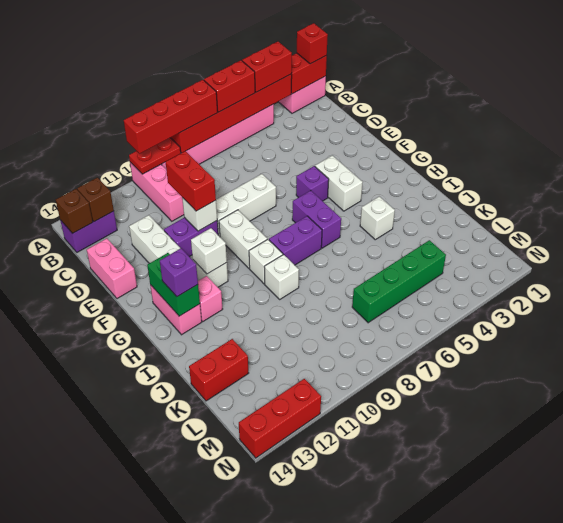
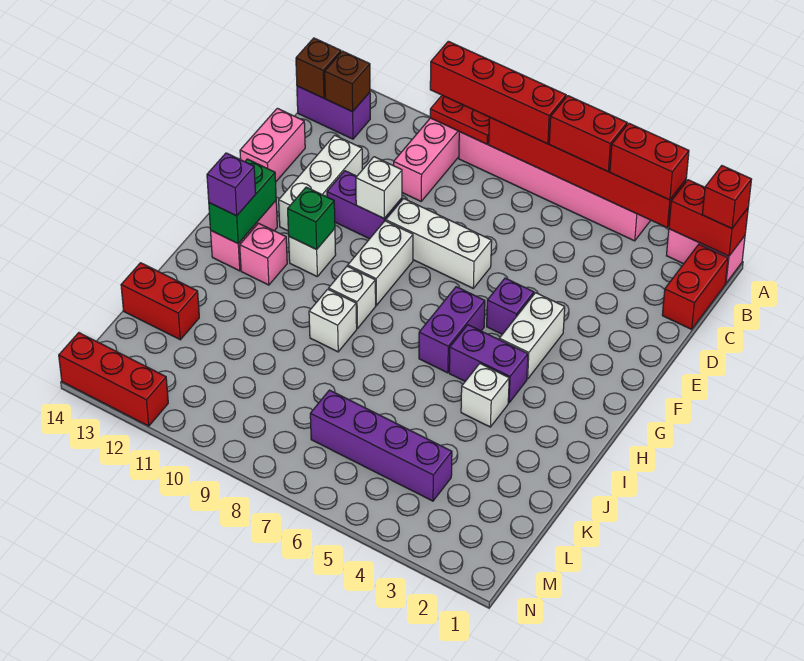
red 1x2 brick [166,151,216,211] -> red 1x2 brick moved to [662,244,728,329]
white 1x1 brick [191,228,227,274] -> green 1x1 brick [288,187,335,250]
purple 1x2 brick [269,216,322,265] -> purple 1x2 brick moved to [449,325,528,403]
green 1x4 brick [352,240,446,323] -> purple 1x4 brick [310,390,452,501]

